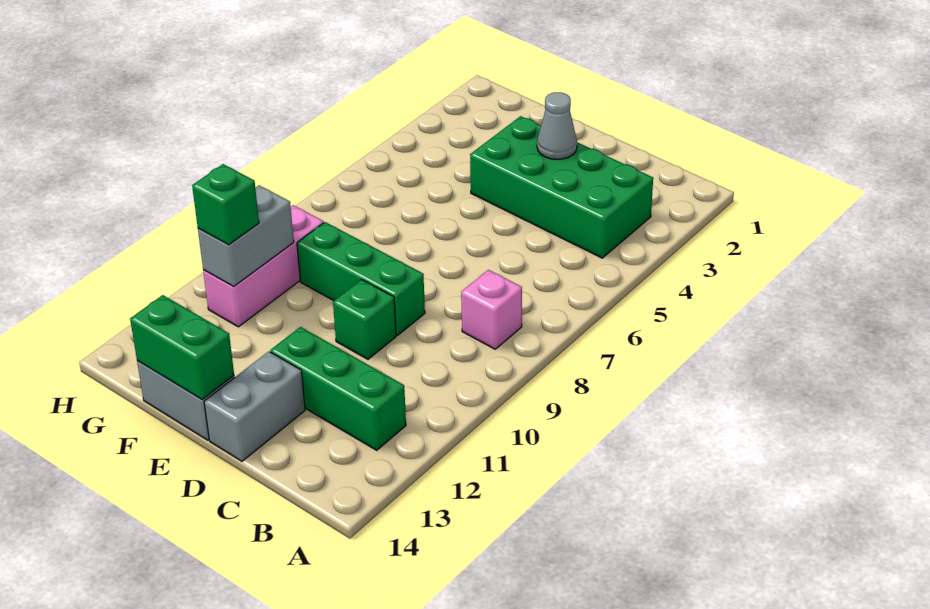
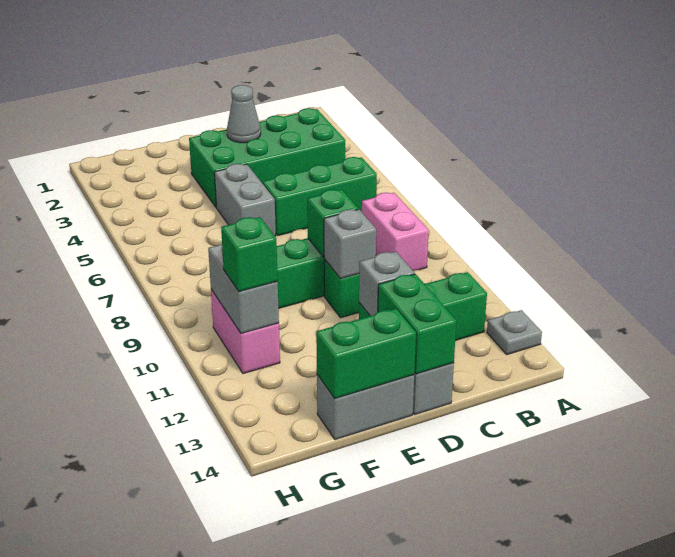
none -> grey 1x1 plate [487,310,542,355]
none -> green 1x3 brick [263,157,377,236]
pink 1x1 brick [461,270,522,349] -> pink 1x2 brick [362,193,429,271]
none -> green 1x1 brick [307,189,358,257]
none -> grey 1x1 brick [324,209,376,279]
none -> grey 1x1 brick [359,251,415,316]
none -> green 1x2 brick [378,274,456,374]
none -> grey 1x2 brick [214,164,276,236]
pink 1x3 brick [203,205,324,327] -> pink 1x2 brick [211,289,280,374]

